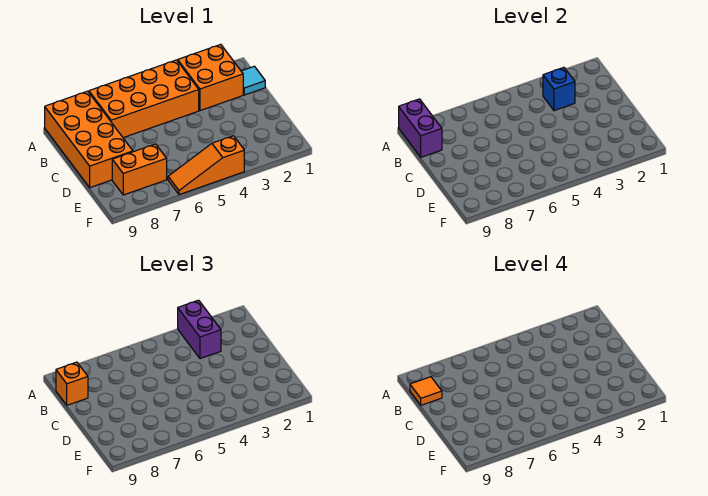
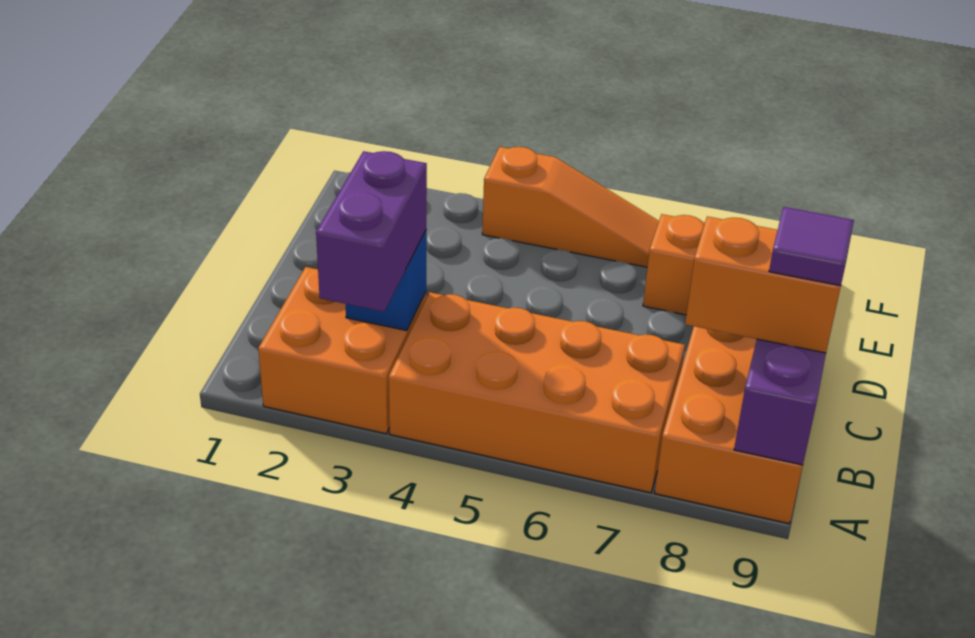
cyan 1x1 tile [241,66,265,95] -> none
orange 1x1 brick [56,362,88,405] -> orange 1x2 brick [685,216,841,353]
orange 1x1 tile [410,377,442,405] -> purple 1x1 tile [769,207,854,286]

